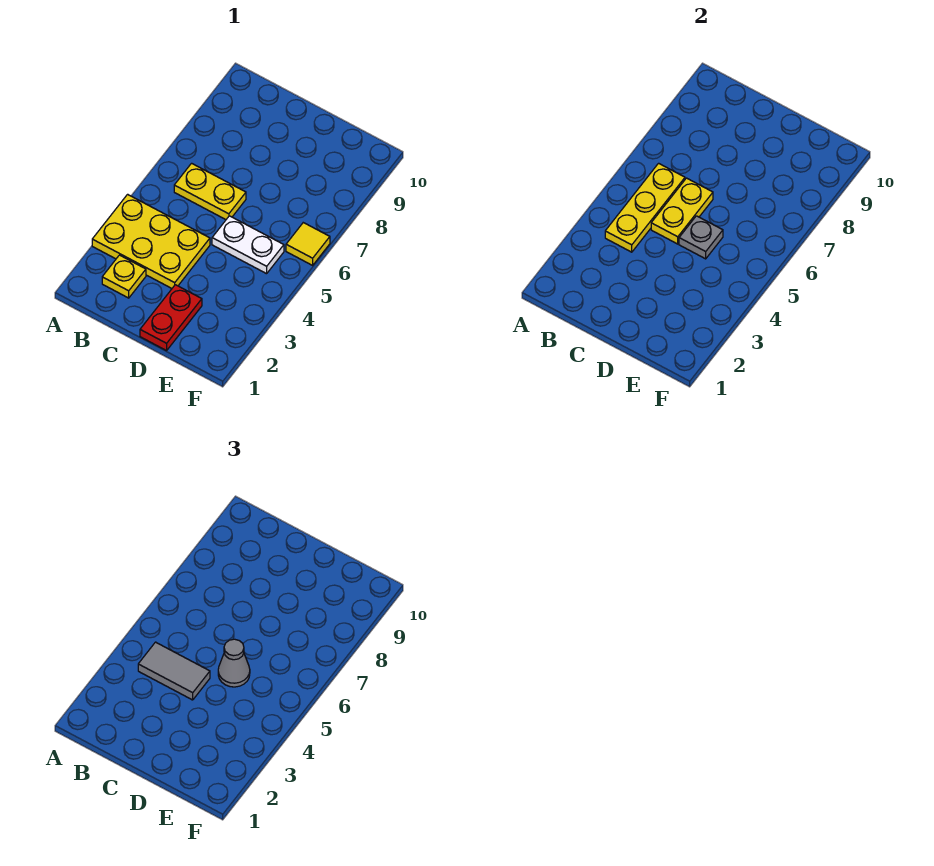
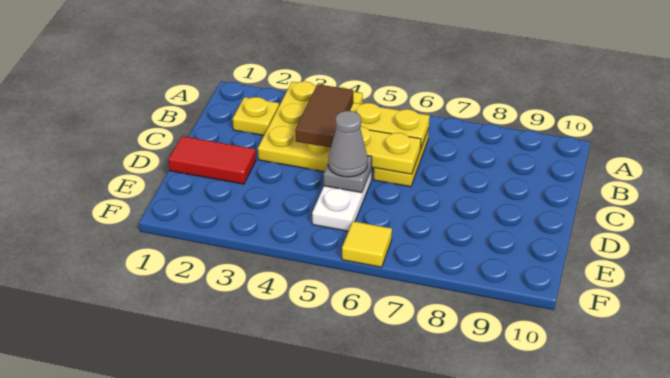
grey 1x2 tile [138,642,210,700] -> brown 1x2 tile [295,84,353,148]
red 1x2 plate [140,285,202,351] -> red 1x2 tile [169,136,256,184]

